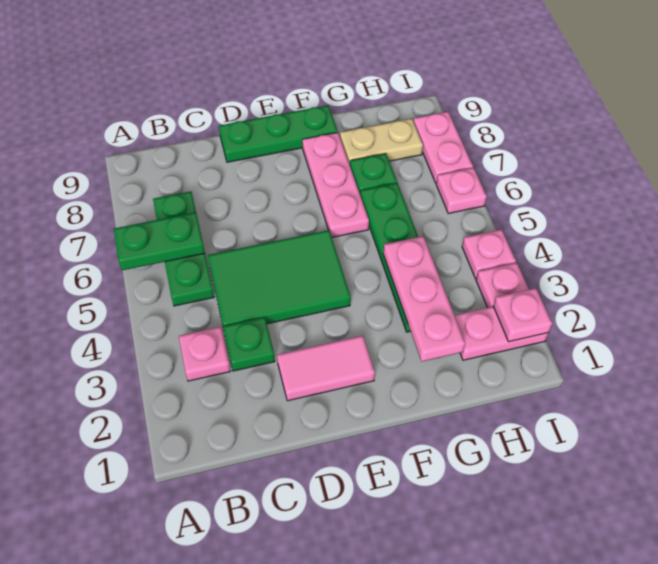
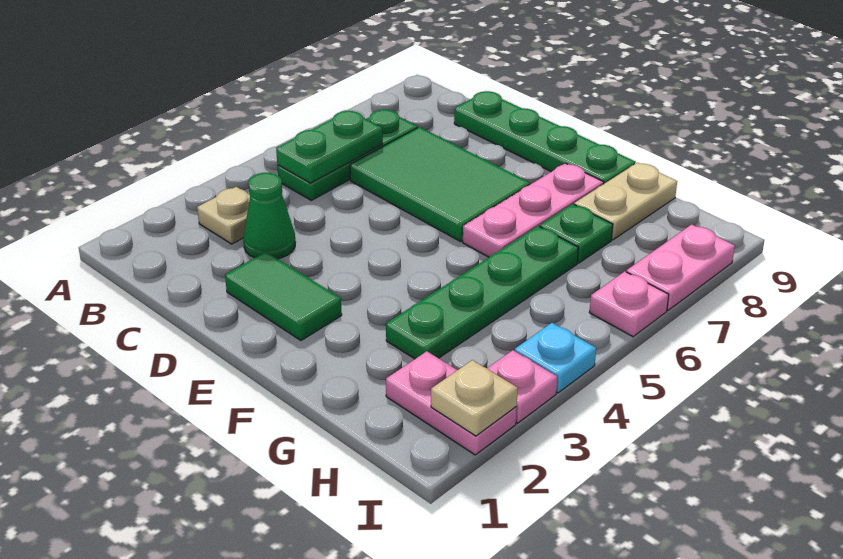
green 1x2 plate [114,212,205,270] -> green 1x2 plate turned to [276,111,383,183]
pink 1x1 plate [179,327,230,381] -> tan 1x1 plate [197,187,250,244]
green 1x1 plate [223,317,275,371] -> green 1x1 cone [243,173,295,259]
green 2x3 tile [208,230,351,326] -> green 2x3 tile moved to [350,127,530,242]
pink 1x2 tile [277,336,375,401] -> green 1x2 tile [225,252,342,340]
green 1x3 plate [219,106,338,162] -> green 1x4 plate [454,91,636,184]
pink 1x3 plate [383,236,465,361] -> none
tan 1x2 plate [340,119,423,165] -> tan 1x2 plate turned to [574,163,677,240]
pink 1x1 plate [493,288,552,342] -> tan 1x1 plate [431,360,518,436]
pink 1x1 plate [462,229,516,279] -> cyan 1x1 plate [515,323,596,393]

